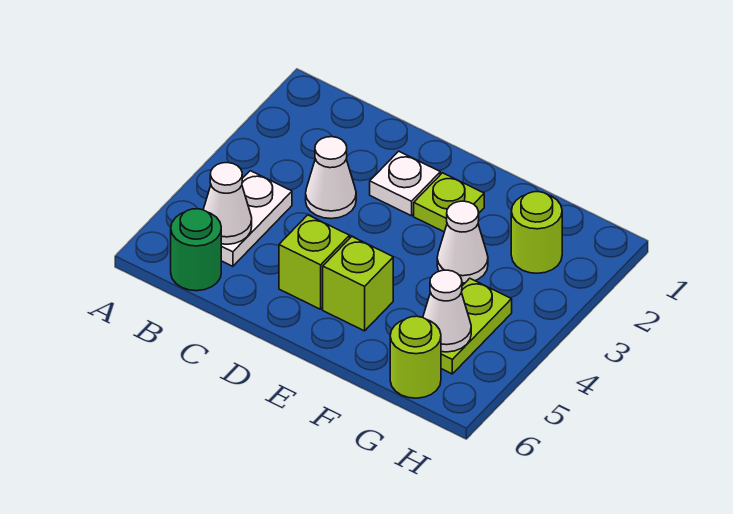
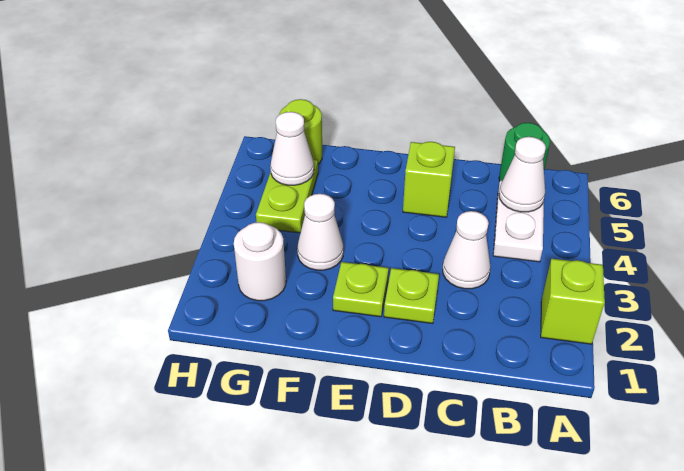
white 1x1 plate [370,151,440,216] -> lime 1x1 plate [384,268,439,323]
lime 1x1 brick [323,236,393,331] -> lime 1x1 brick moved to [541,259,605,344]
lime 1x1 round brick [511,192,562,273] -> white 1x1 round brick [234,222,286,301]

